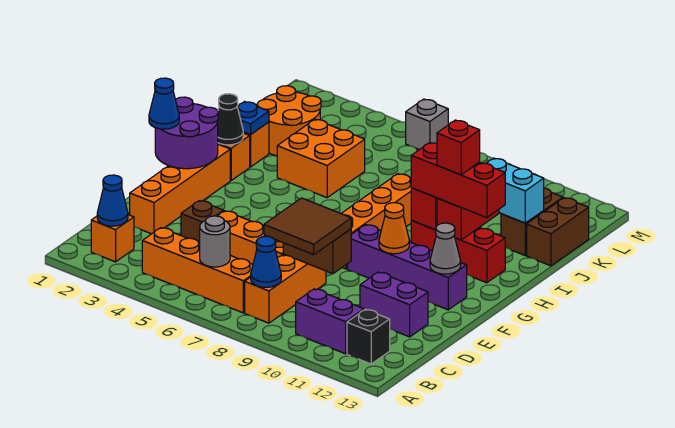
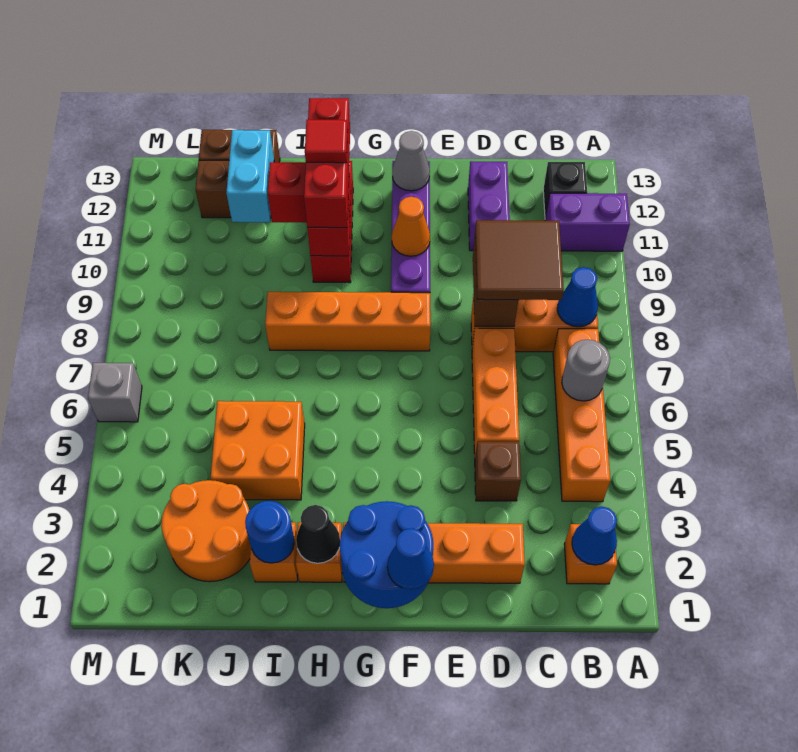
purple 1x2 brick [296,289,364,354] -> purple 1x2 brick turned to [545,193,630,251]
purple 2x2 round brick [155,97,218,169] -> blue 2x2 round brick [340,501,433,608]
red 1x1 brick [437,120,480,175] -> red 1x1 tile [305,120,348,163]
blue 1x1 plate [237,102,269,135] -> blue 1x1 round brick [245,501,295,563]

